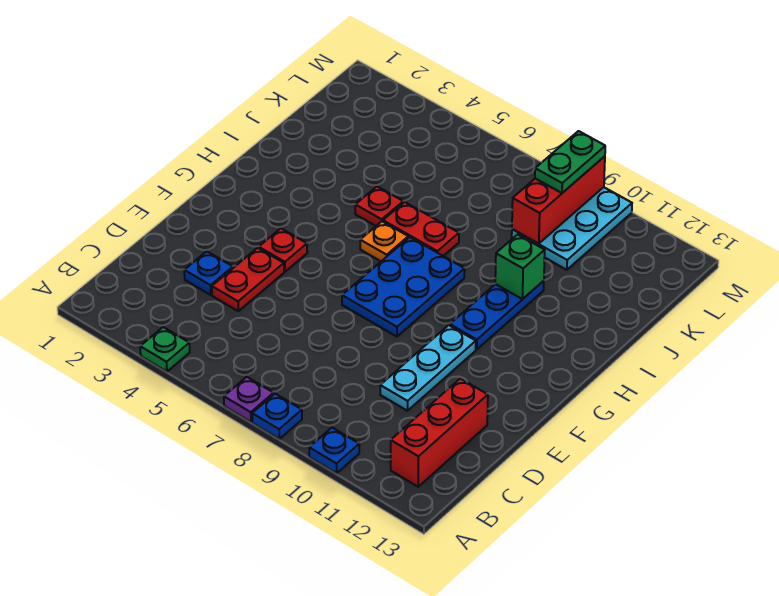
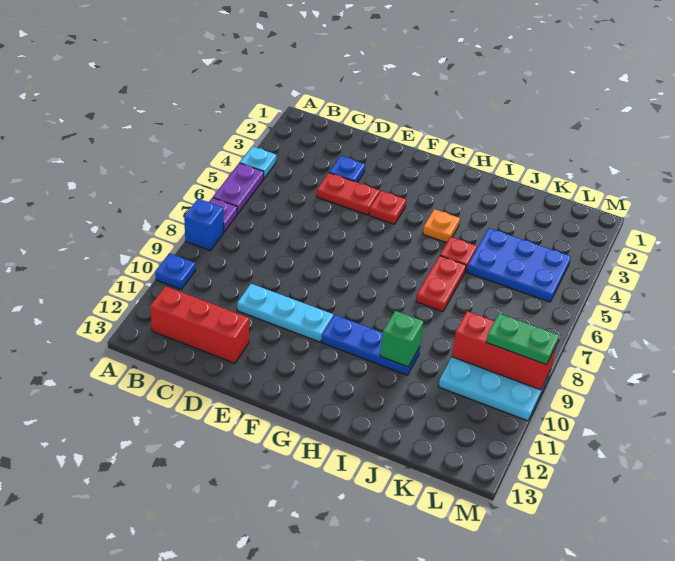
green 1x1 plate [140,327,190,372] -> cyan 1x1 plate [240,146,276,178]
none -> purple 1x2 plate [213,163,264,214]
blue 1x1 plate [252,394,302,439] -> blue 1x1 brick [184,199,224,250]
blue 2x3 plate [342,237,465,337] -> blue 2x3 plate moved to [467,228,571,302]
orange 1x1 plate [360,221,408,261] -> orange 1x1 plate moved to [423,209,460,243]

